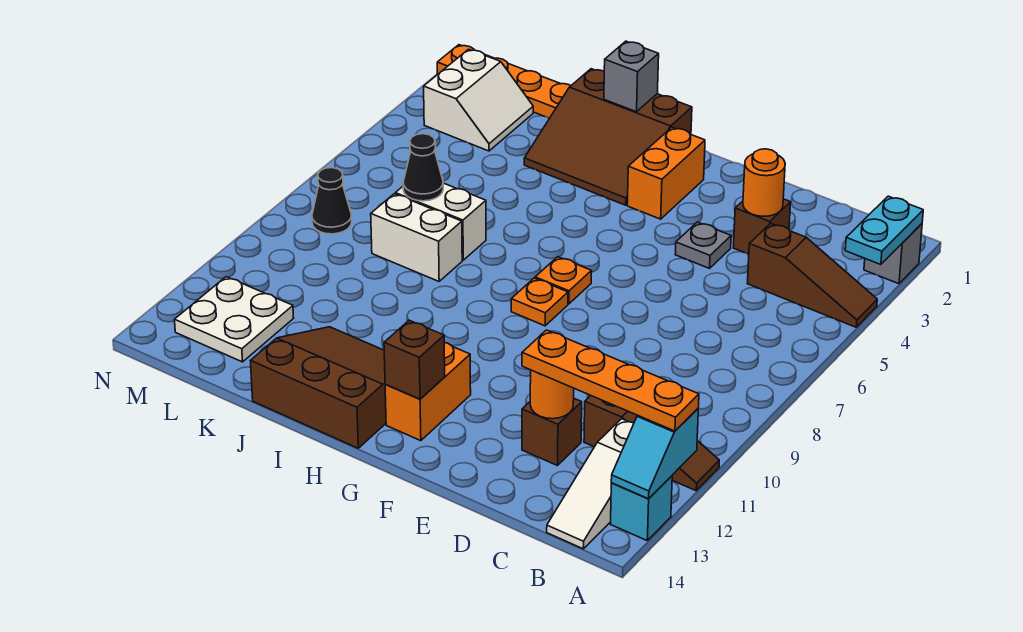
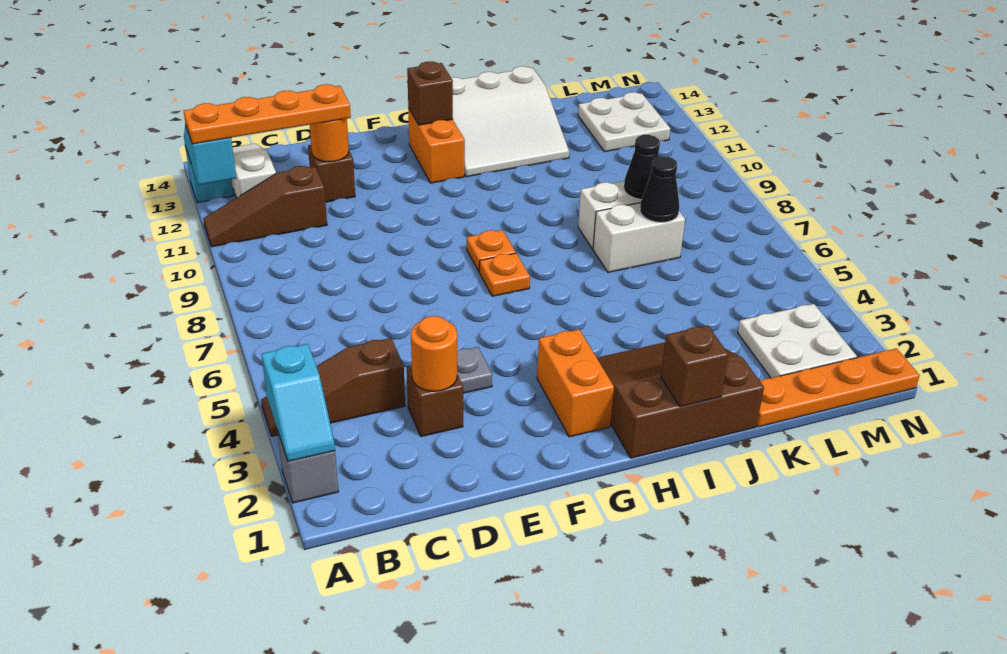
cyan 1x2 plate [845,196,923,265] -> cyan 1x2 slope [262,344,335,461]
brown 3x3 slope [251,327,386,448] -> white 3x3 slope [451,66,569,177]
grey 1x1 brick [604,41,659,112] -> brown 1x1 brick [661,325,728,407]
white 2x2 slope [424,49,533,151] -> white 2x2 plate [738,304,857,378]
black 1x1 cone [312,168,352,234] -> black 1x1 cone moved to [624,135,660,199]

